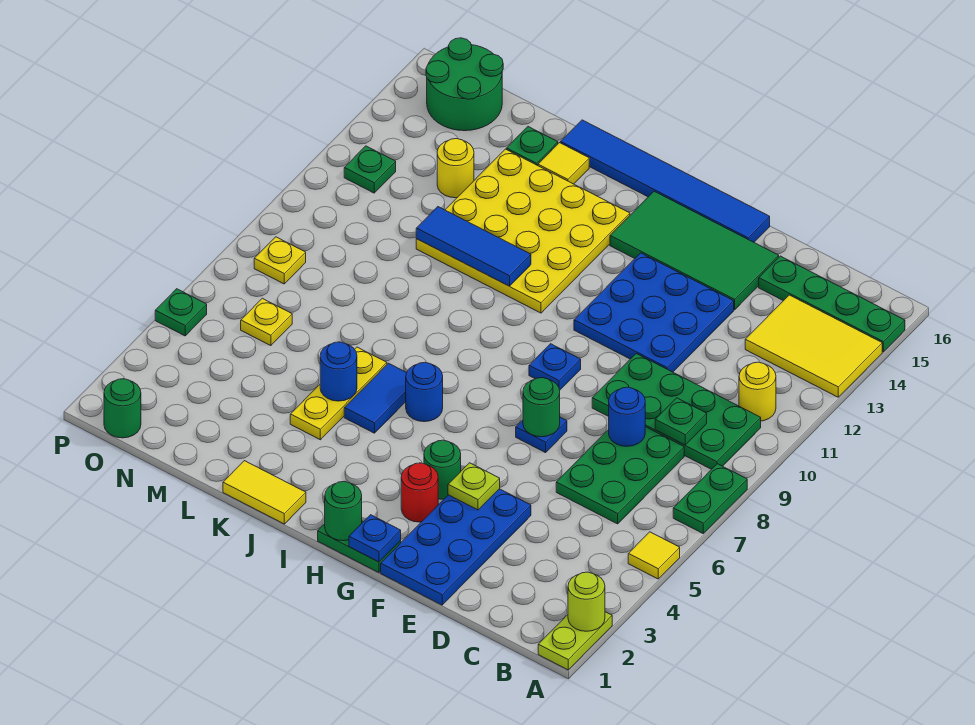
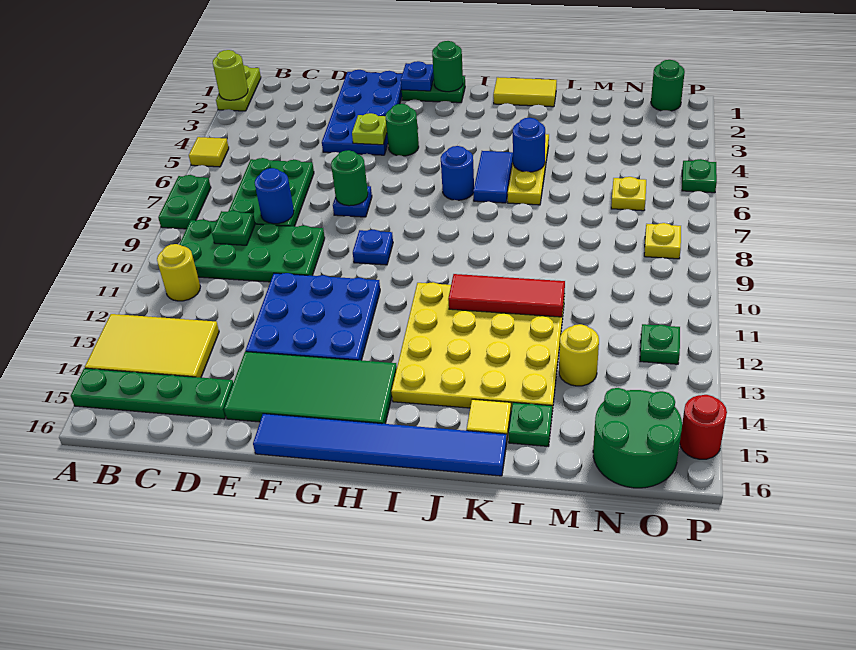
red 1x1 round brick [401,463,438,522] -> red 1x1 round brick moved to [680,395,727,459]
blue 1x3 tile [416,207,531,286] -> red 1x3 tile [448,274,565,317]

